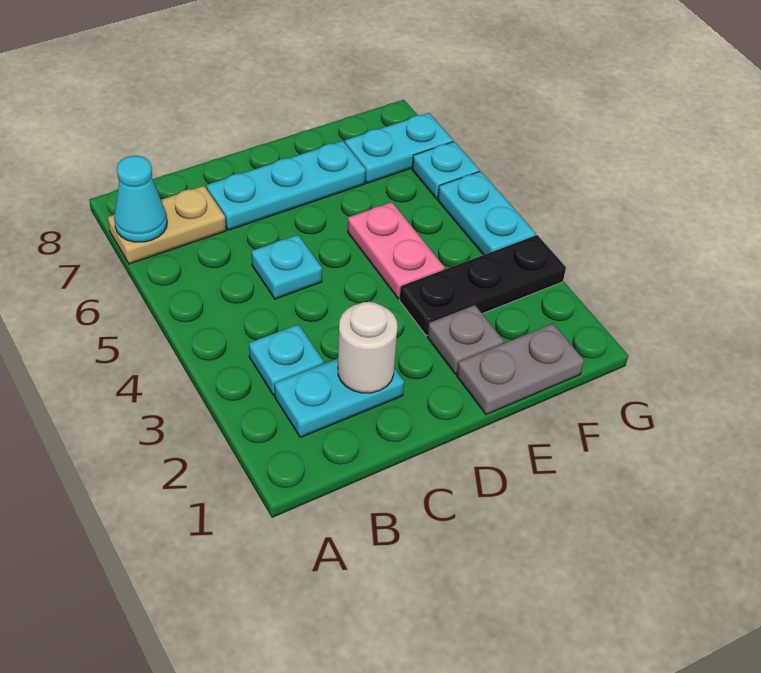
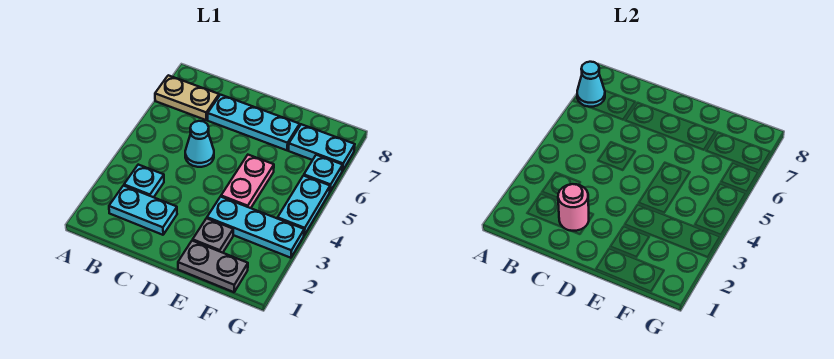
white 1x1 round brick [338,302,398,393] -> pink 1x1 round brick [558,184,589,231]
cyan 1x1 plate [252,235,322,299] -> cyan 1x1 cone [185,121,214,167]
black 1x3 plate [400,235,566,336] -> cyan 1x3 plate [207,197,304,258]

